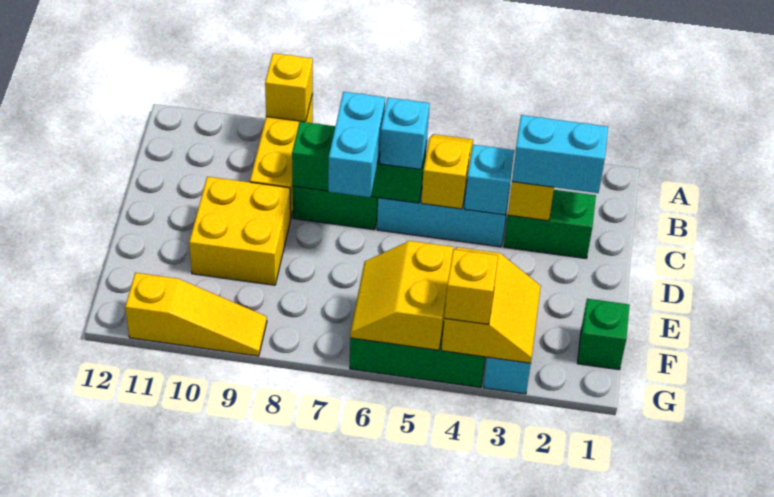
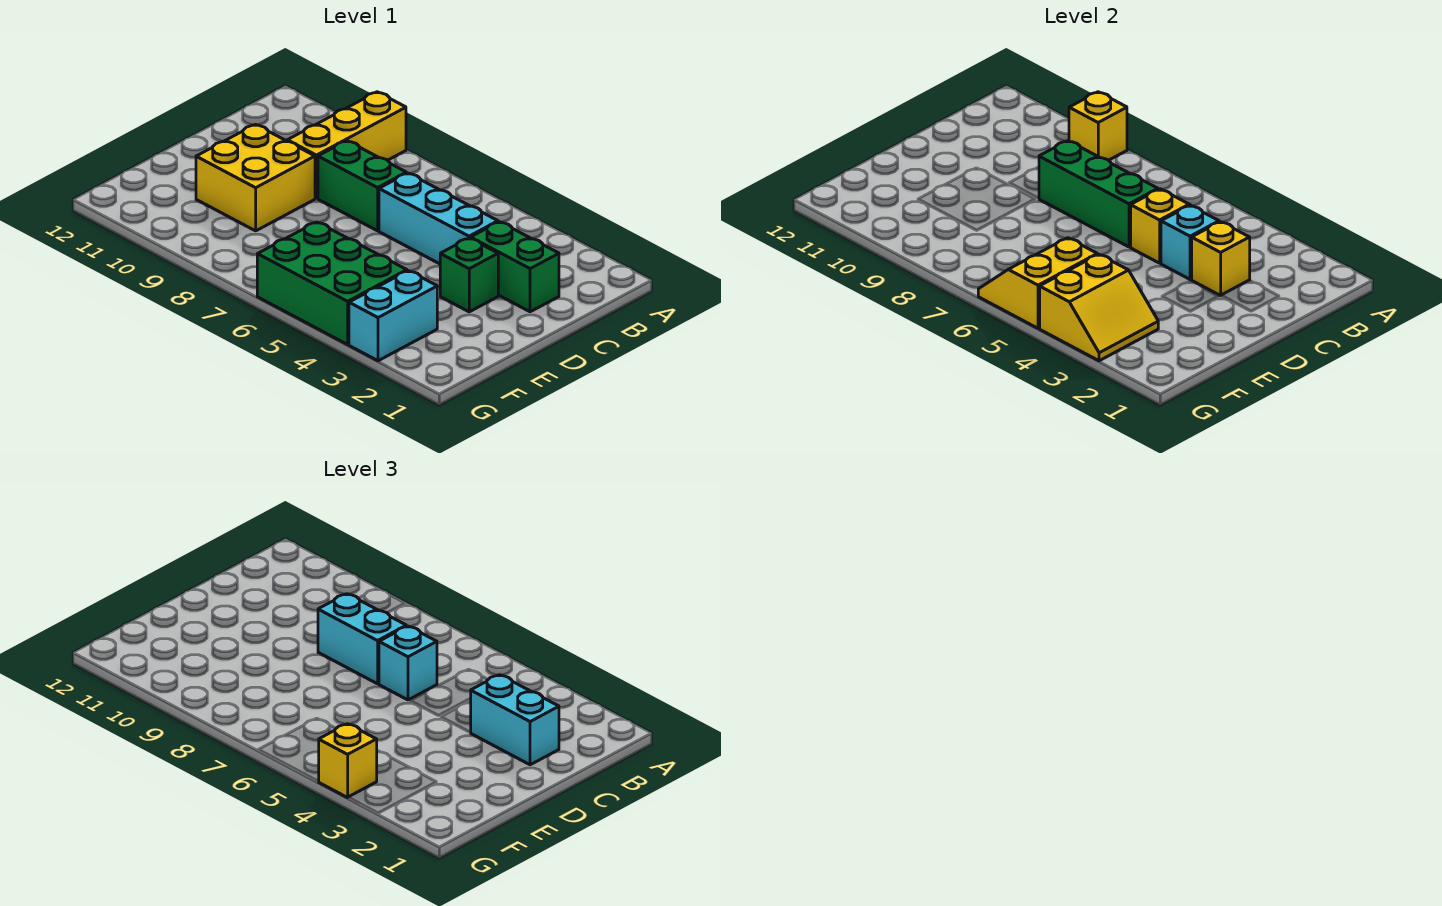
cyan 1x2 brick [328,92,385,197] -> cyan 1x2 brick turned to [318,594,407,684]
green 1x1 brick [577,299,630,370] -> green 1x1 brick moved to [440,238,498,312]
yellow 1x3 slope [125,273,267,356] -> none

